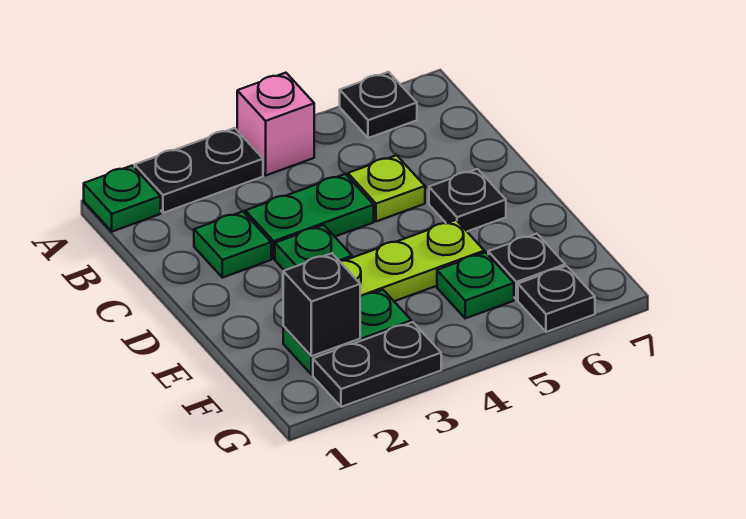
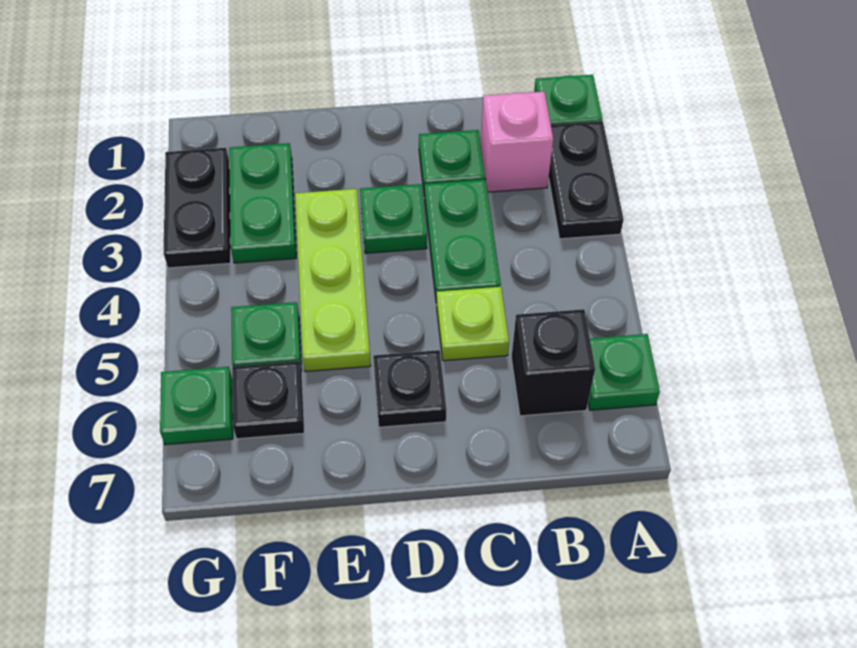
pink 1x1 brick [237,73,314,175] -> pink 1x1 brick moved to [481,92,553,192]
black 1x1 plate [340,72,417,138] -> green 1x1 plate [588,334,660,410]
black 1x1 brick [283,253,360,356] -> black 1x1 brick moved to [511,309,595,416]
black 1x1 plate [518,266,595,332] -> green 1x1 plate [160,367,233,445]

